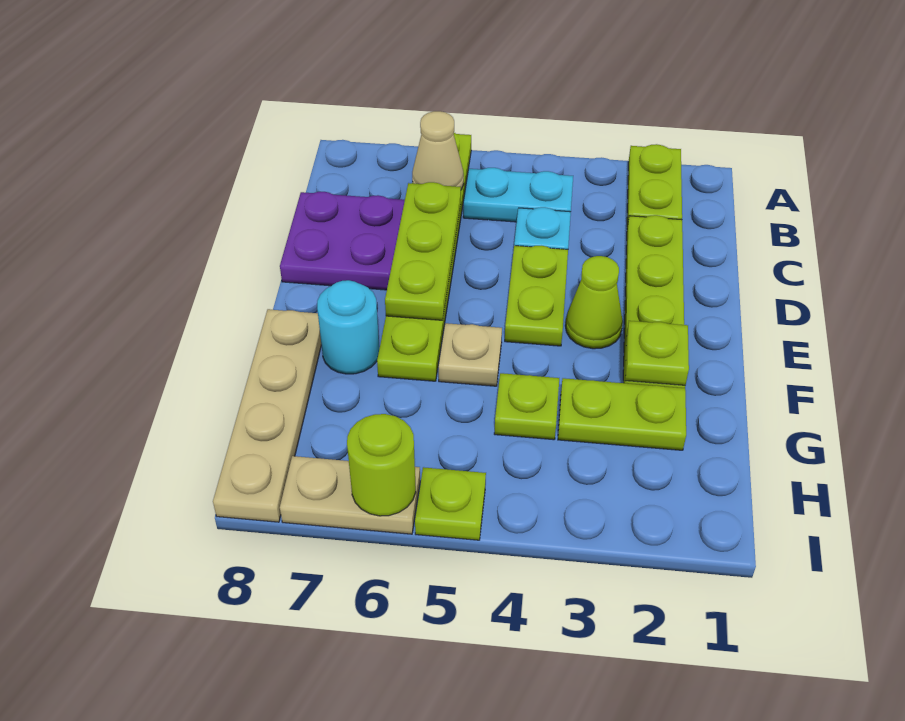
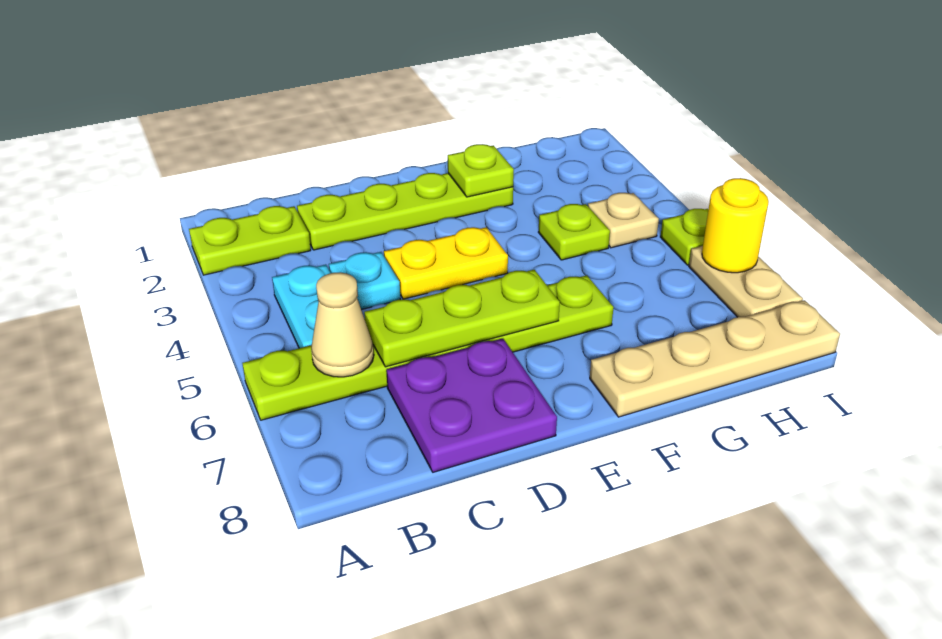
lime 1x2 plate [505,246,568,346] -> yellow 1x2 plate [384,227,508,299]
lime 1x1 cone [565,256,623,349] -> none
tan 1x1 plate [438,323,502,386] -> tan 1x1 plate moved to [588,193,659,248]
cyan 1x1 round brick [317,280,379,374] -> none
lime 1x2 plate [558,378,686,450] -> none
lime 1x1 round brick [347,414,416,516] -> yellow 1x1 round brick [702,178,769,273]

